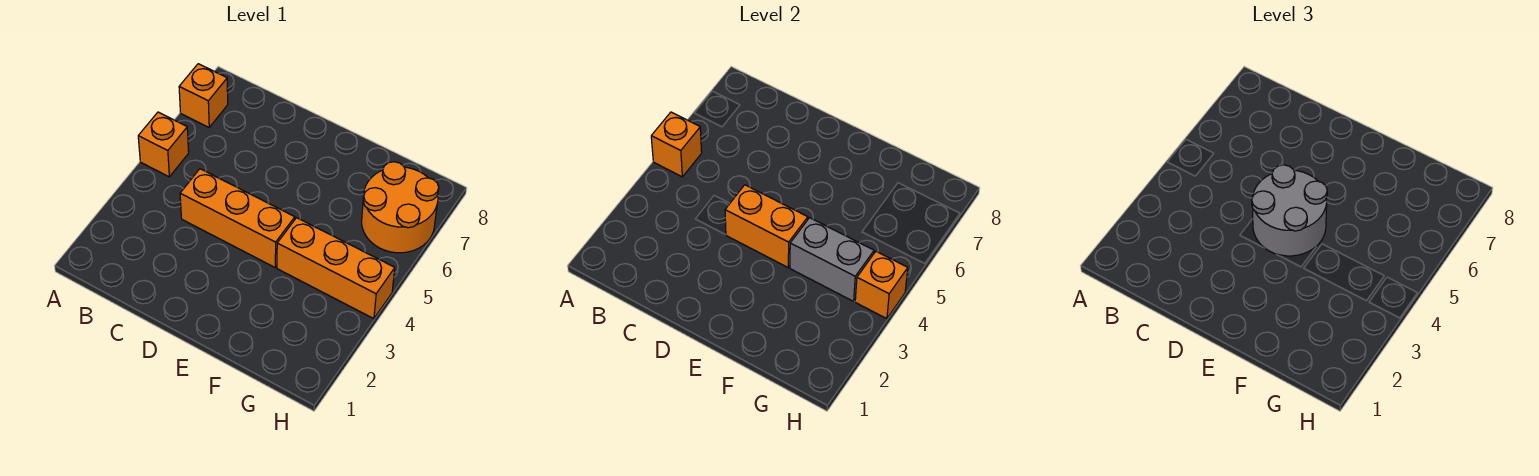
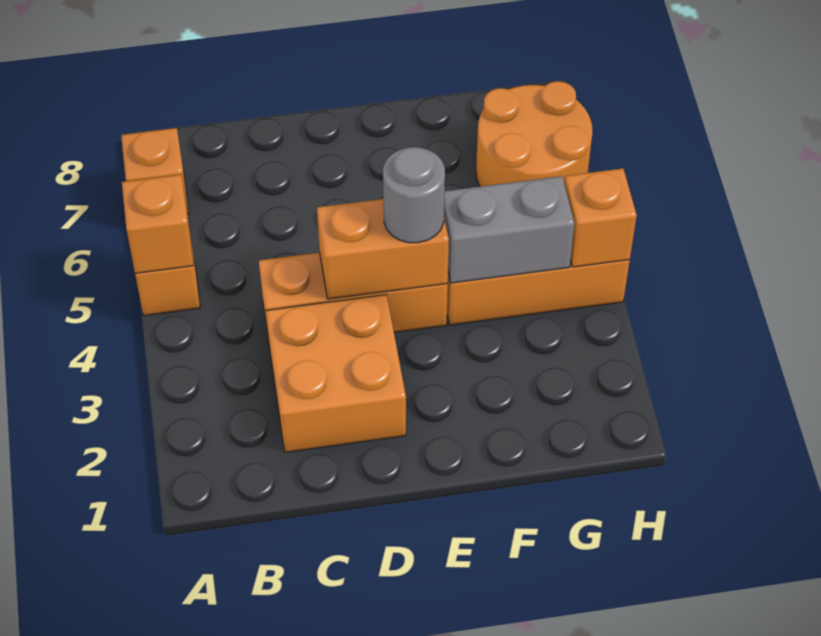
none -> orange 2x2 brick [266,295,406,452]
grey 2x2 round brick [1252,165,1327,256] -> grey 1x1 round brick [383,147,445,243]

